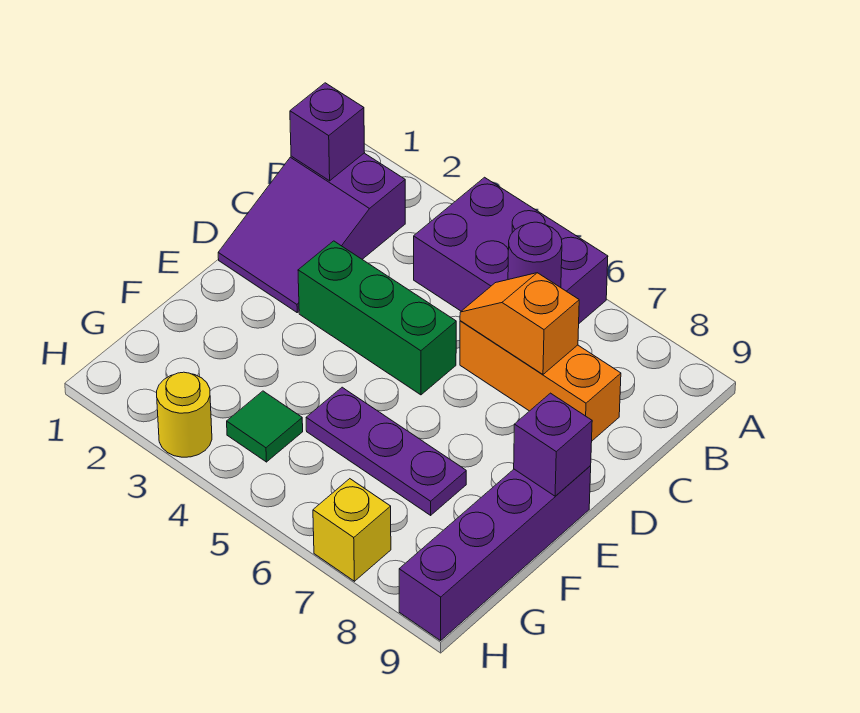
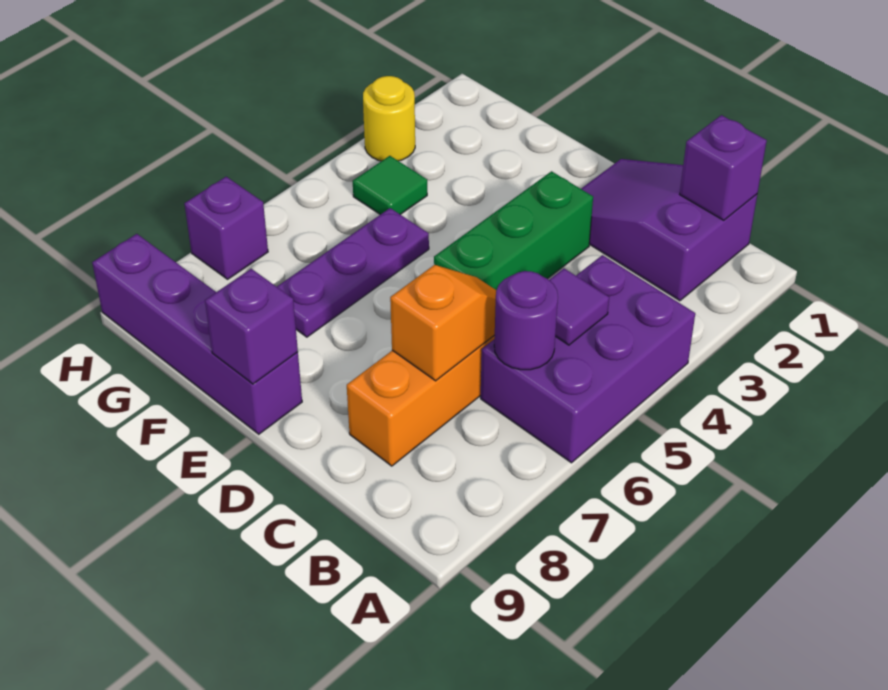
none -> purple 1x1 tile [549,268,609,345]
yellow 1x1 brick [313,479,391,581] -> purple 1x1 brick [184,177,268,279]

